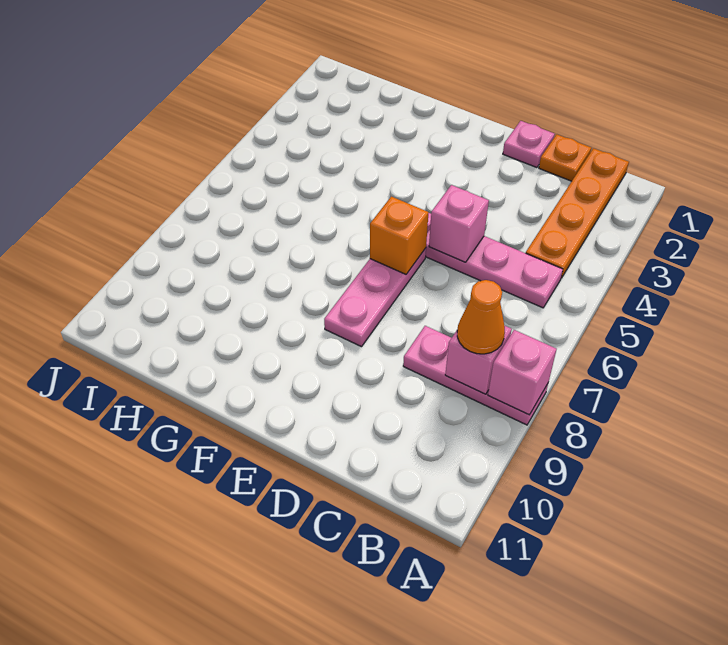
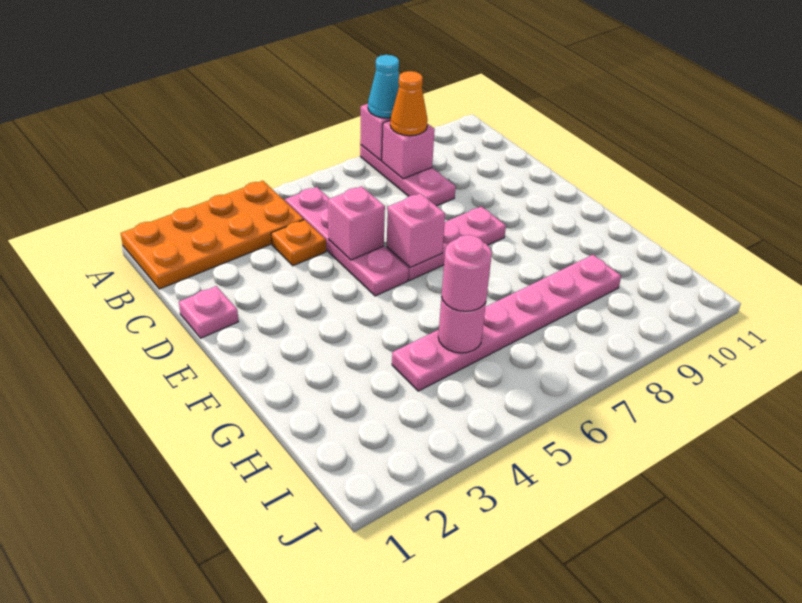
none -> cyan 1x1 cone [368,55,399,118]
orange 1x4 plate [526,148,629,278] -> orange 2x4 plate [121,181,304,289]
orange 1x1 plate [539,134,591,181] -> orange 1x1 plate moved to [271,220,326,266]
orange 1x1 brick [370,196,429,274] -> pink 1x1 brick [387,193,445,268]
none -> pink 1x6 plate [392,255,621,391]
none -> pink 1x1 round brick [438,297,486,353]
none -> pink 1x1 round brick [441,235,492,311]

